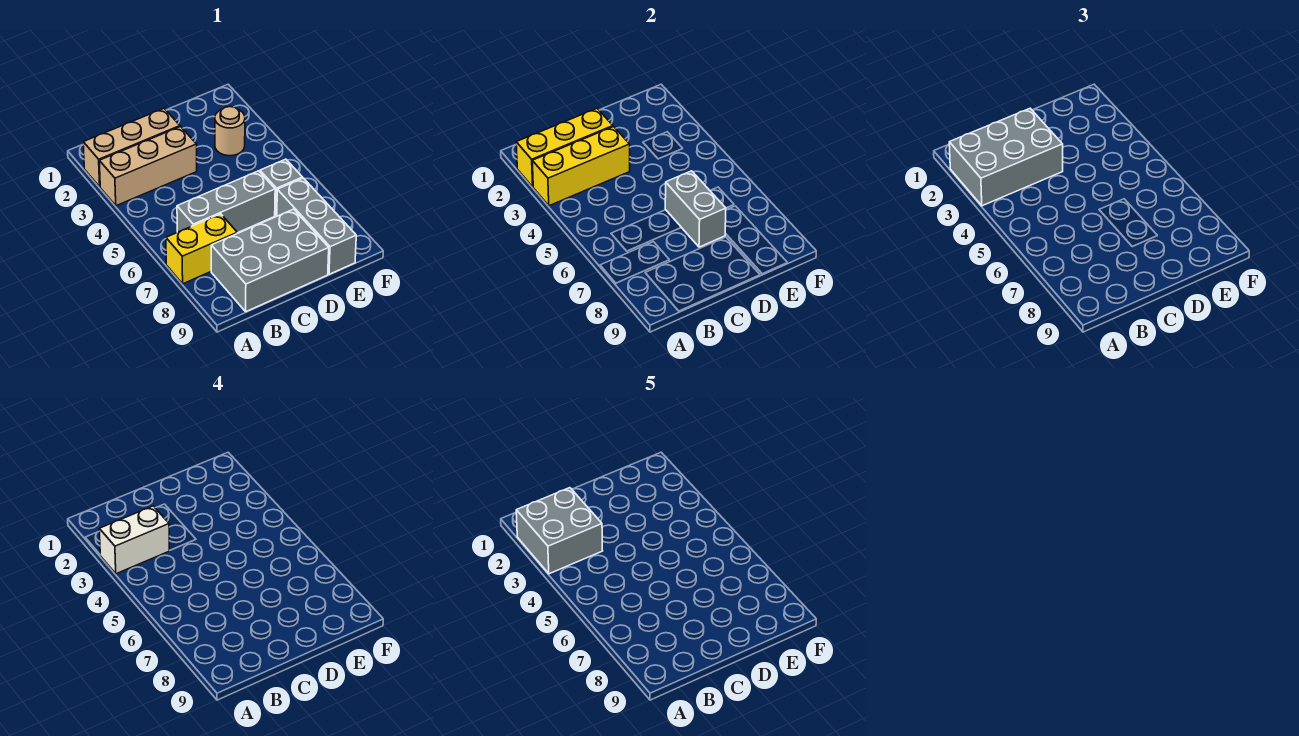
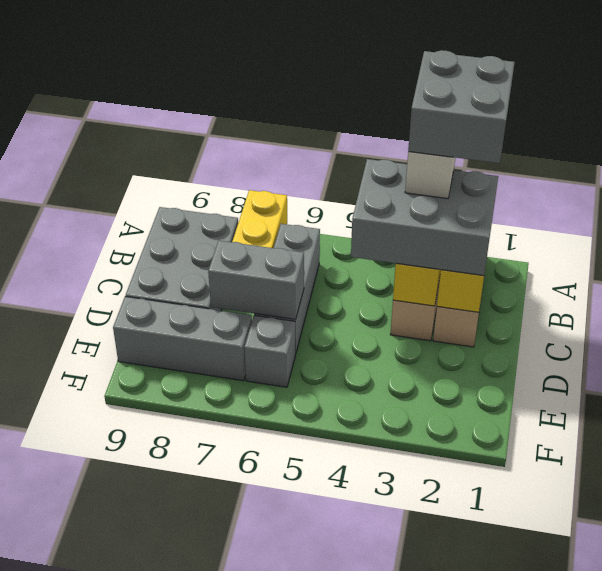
grey 2x3 brick [949,108,1063,206] -> grey 2x3 brick turned to [351,159,498,276]
tan 1x1 round brick [215,107,245,156] -> none

